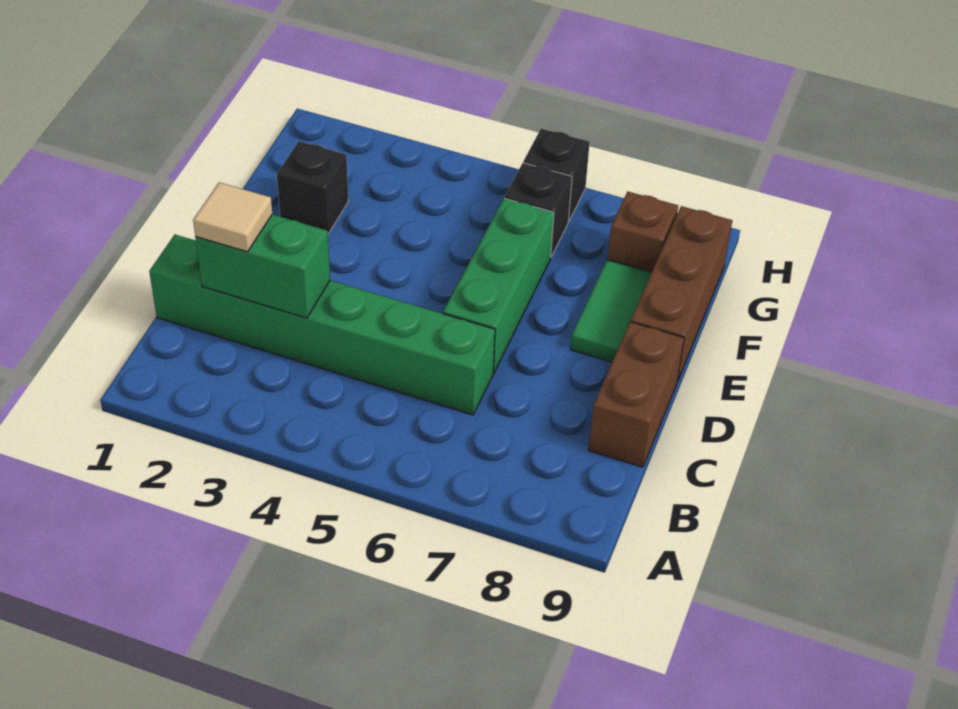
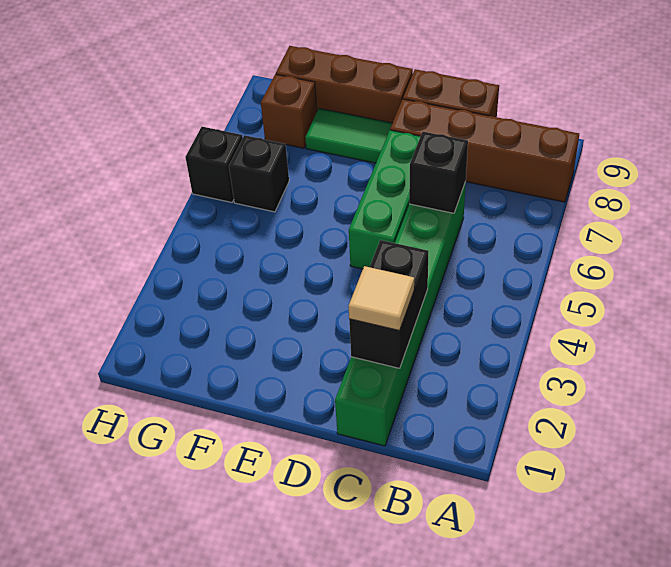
none -> brown 1x4 brick [390,99,579,202]
green 1x2 brick [195,215,330,318] -> black 1x2 brick [349,240,429,368]
green 1x3 brick [443,198,554,373] -> green 1x3 brick turned to [349,130,420,269]
black 1x1 brick [277,141,348,234] -> black 1x1 brick moved to [409,132,468,213]

